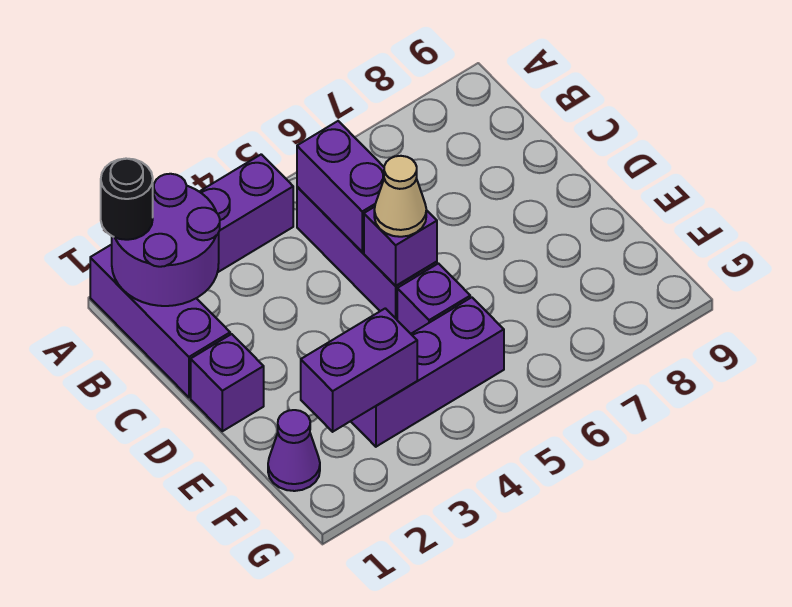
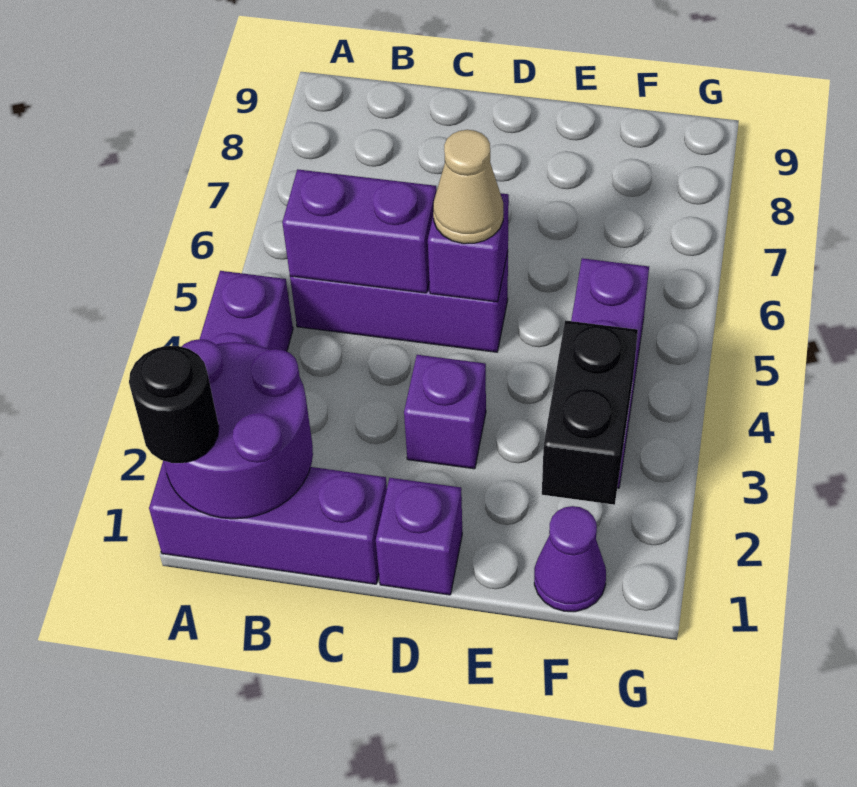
purple 1x1 brick [397,264,470,334] -> purple 1x1 brick moved to [404,355,486,469]
purple 1x2 brick [301,308,417,432] -> black 1x2 brick [542,320,638,505]

